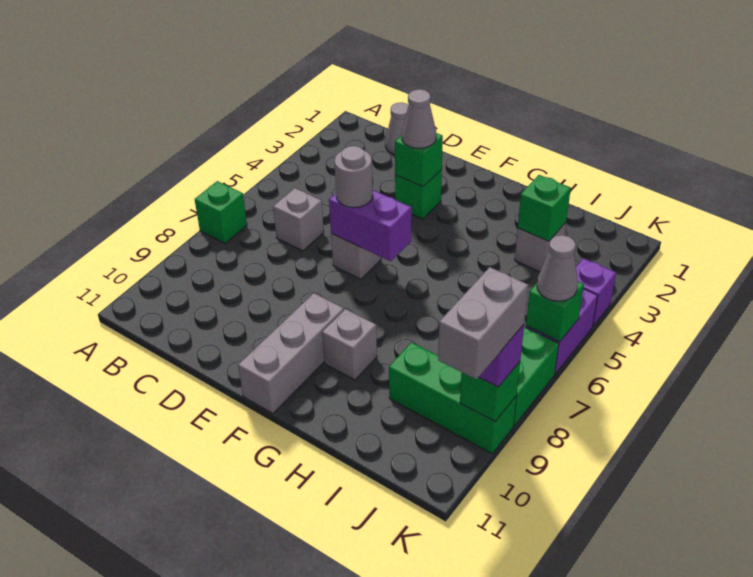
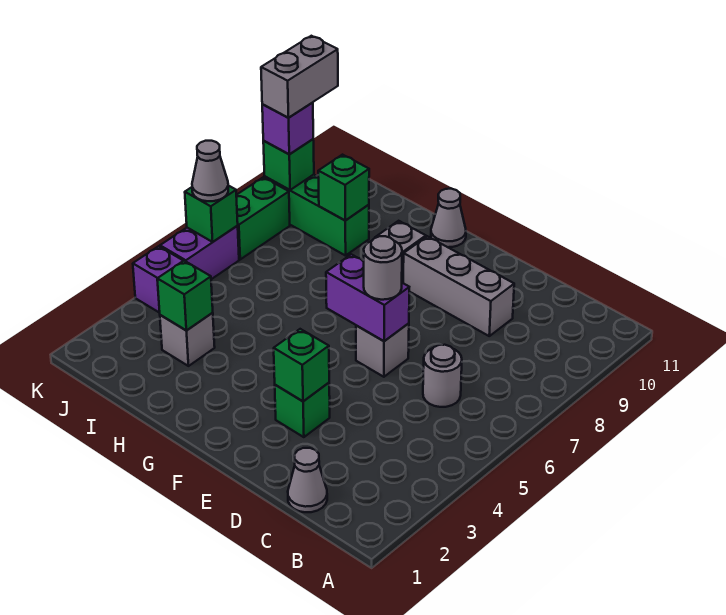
green 1x1 brick [195,181,247,243] -> green 1x1 brick moved to [318,155,369,221]
grey 1x1 brick [273,188,324,251] -> grey 1x1 round brick [423,345,462,407]
grey 1x1 cone [402,89,436,149] -> grey 1x1 cone moved to [431,189,466,247]
grey 1x3 brick [238,293,344,414] -> grey 1x3 brick turned to [403,236,514,336]

